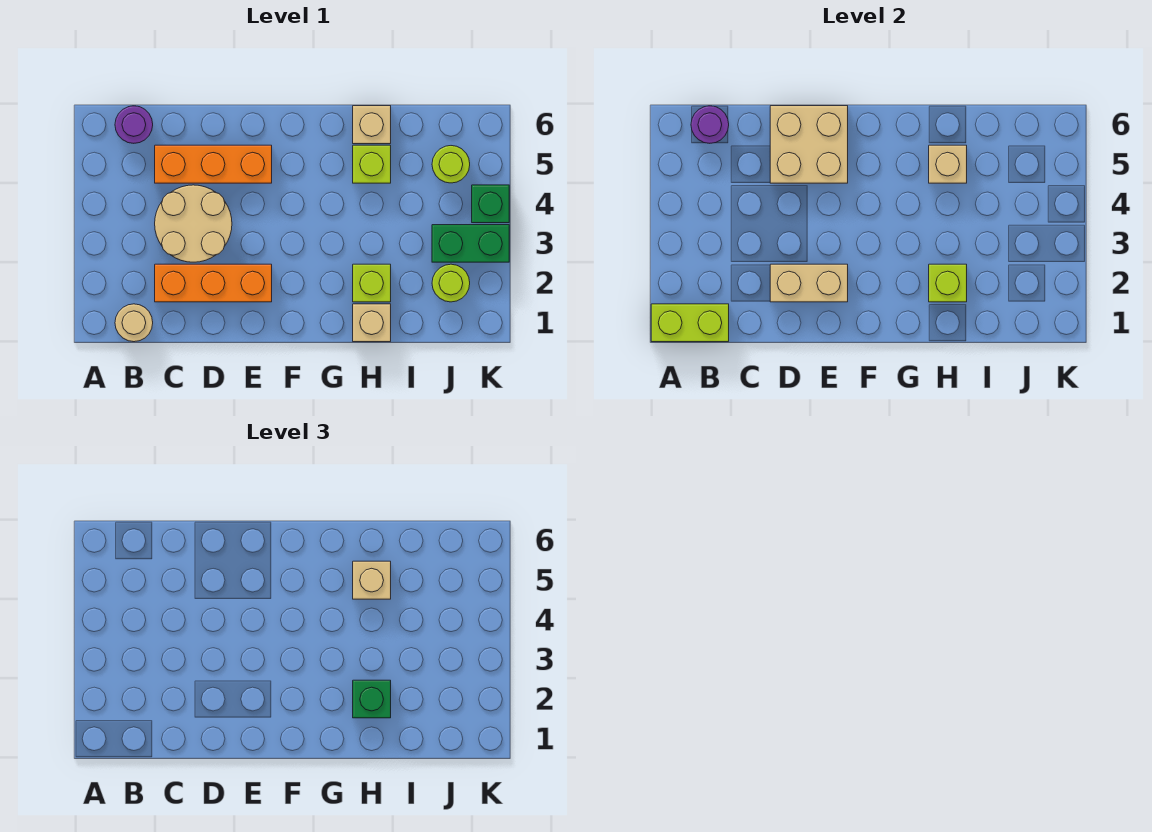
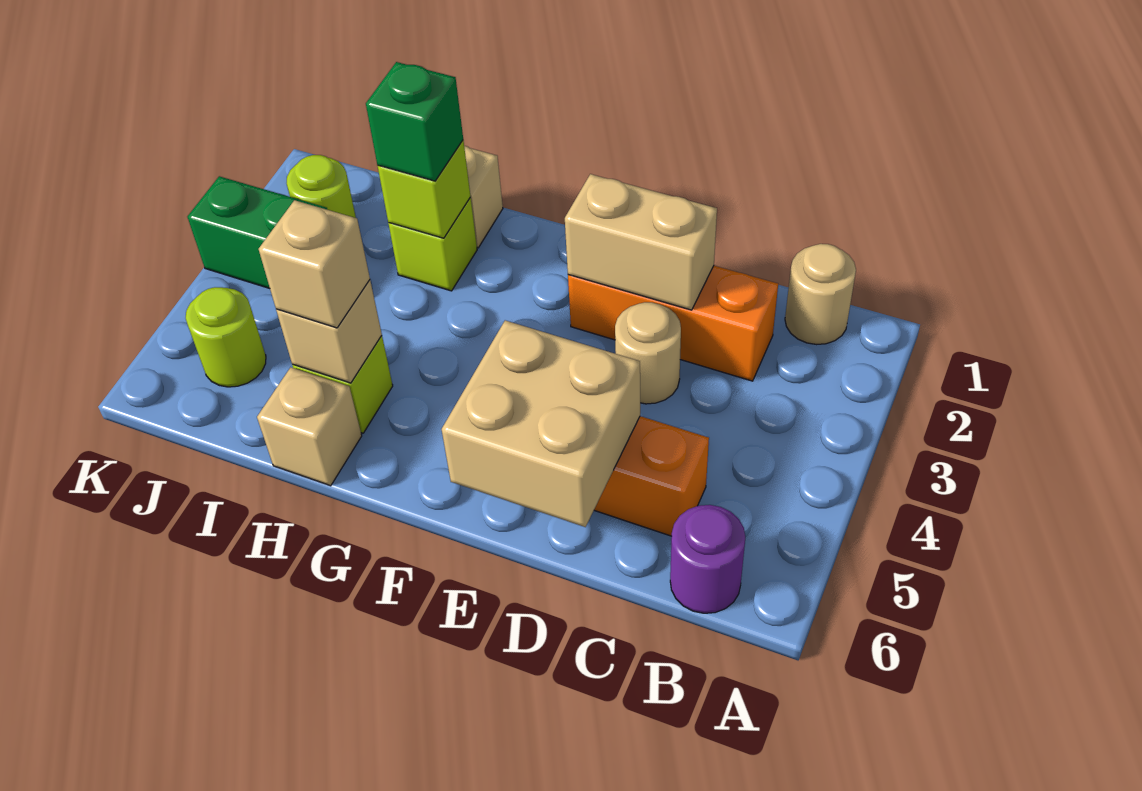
lime 1x2 brick [651,304,729,342] -> none
purple 1x1 round brick [691,106,729,143] -> none
tan 2x2 round brick [155,185,232,262] -> tan 1x1 round brick [615,302,681,404]
green 1x1 brick [472,185,509,223] -> none

